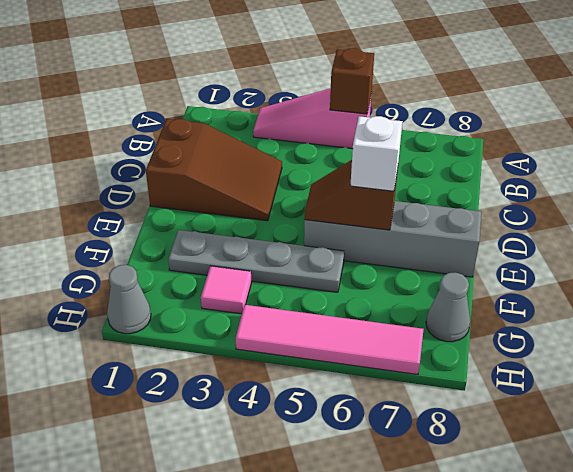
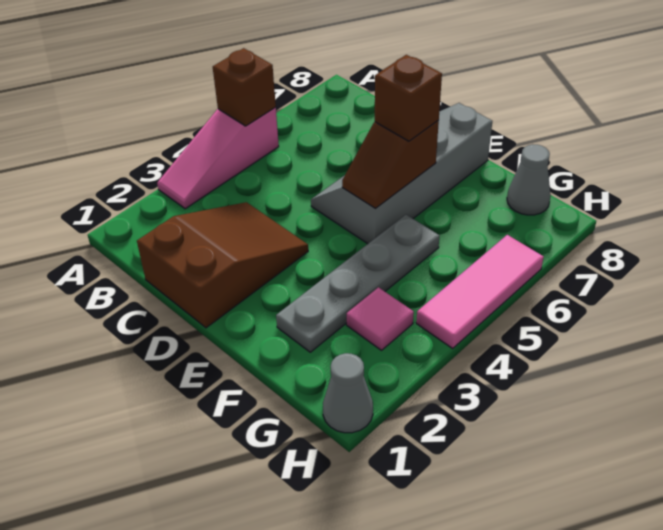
white 1x1 brick [350,116,403,191] -> brown 1x1 brick [375,55,442,141]
pink 1x4 tile [236,305,424,374] -> pink 1x3 tile [416,235,544,348]

